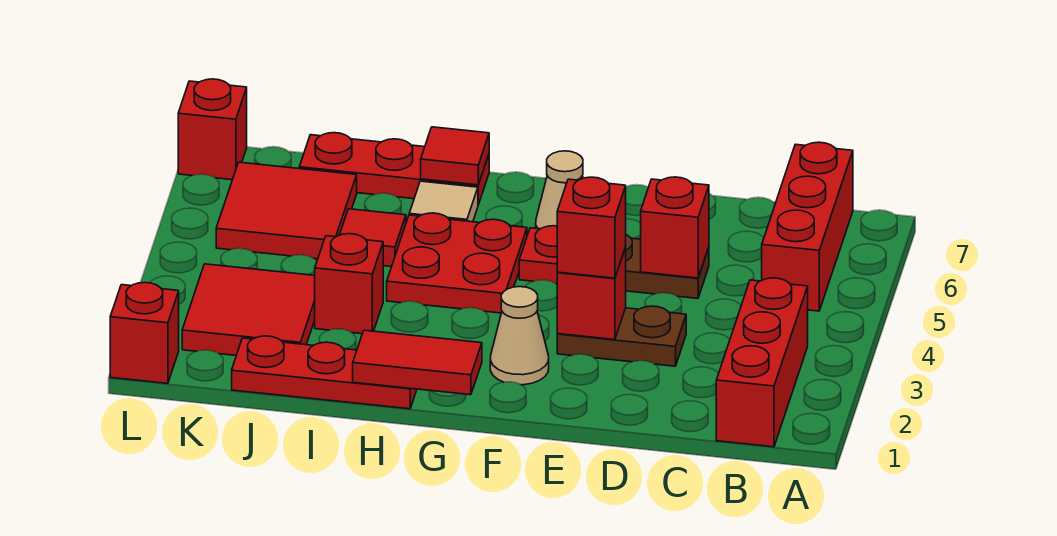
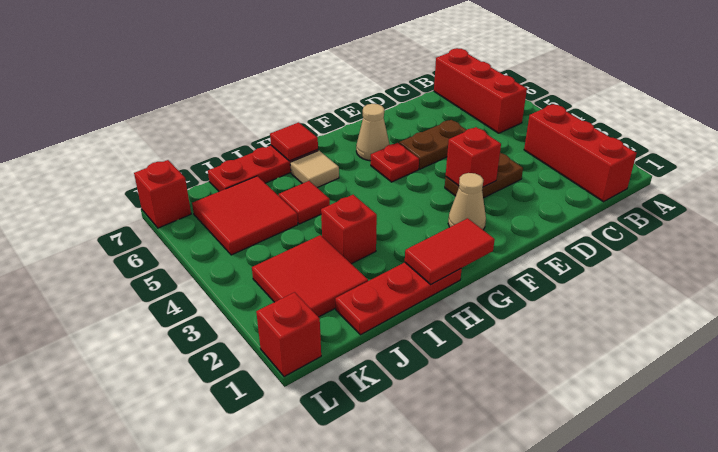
red 1x1 brick [641,177,709,278] -> none
red 1x1 brick [557,177,626,278] -> none
red 2x2 plate [387,213,527,313] -> none

